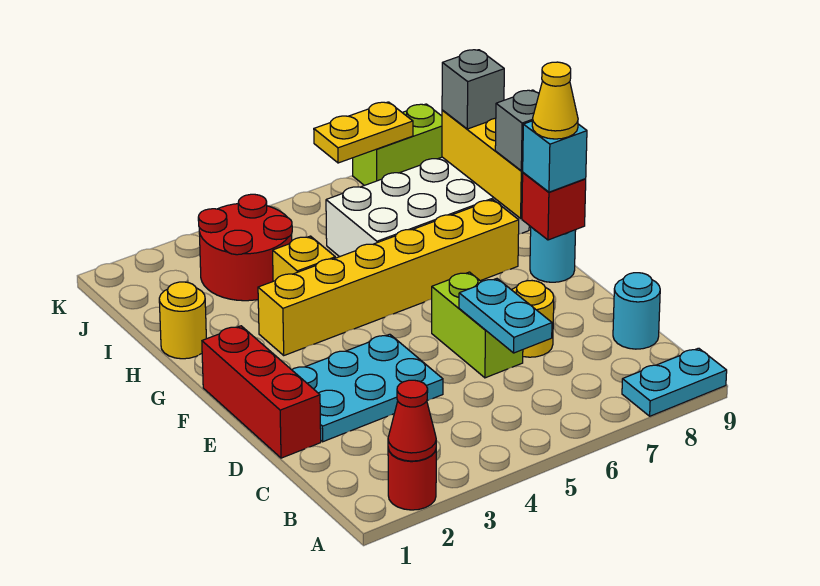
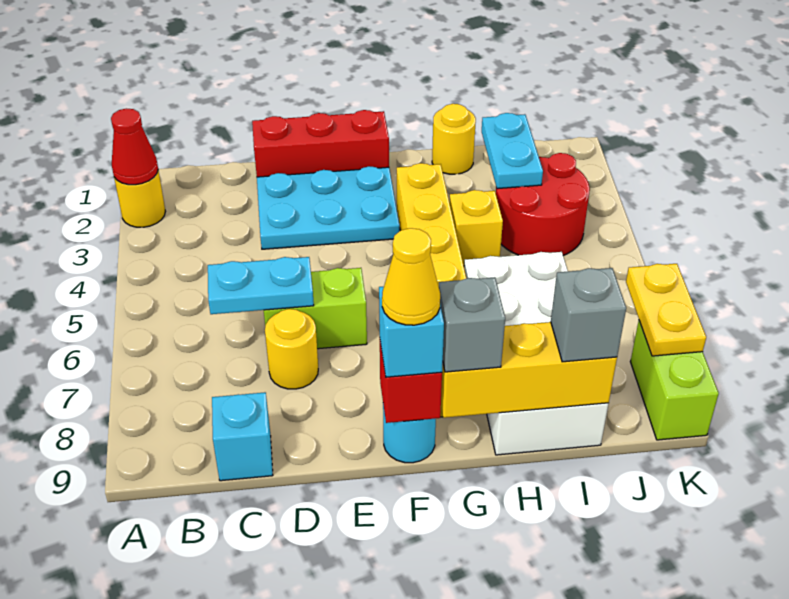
red 1x1 round brick [388,449,436,510] -> yellow 1x1 round brick [114,170,165,227]
cyan 1x2 plate [622,348,727,416] -> cyan 1x2 plate moved to [482,113,543,189]
cyan 1x1 round brick [613,273,660,349] -> cyan 1x1 brick [212,392,273,481]
cyan 2x3 plate [292,334,443,442] -> cyan 2x3 plate turned to [257,166,400,249]

